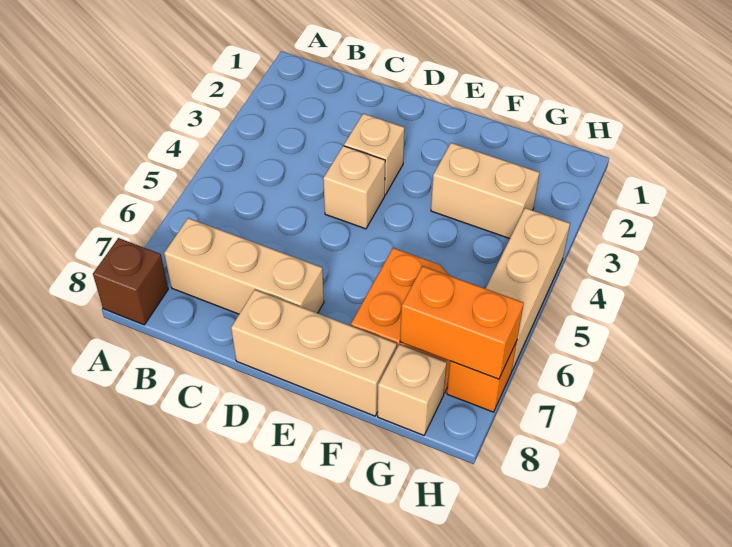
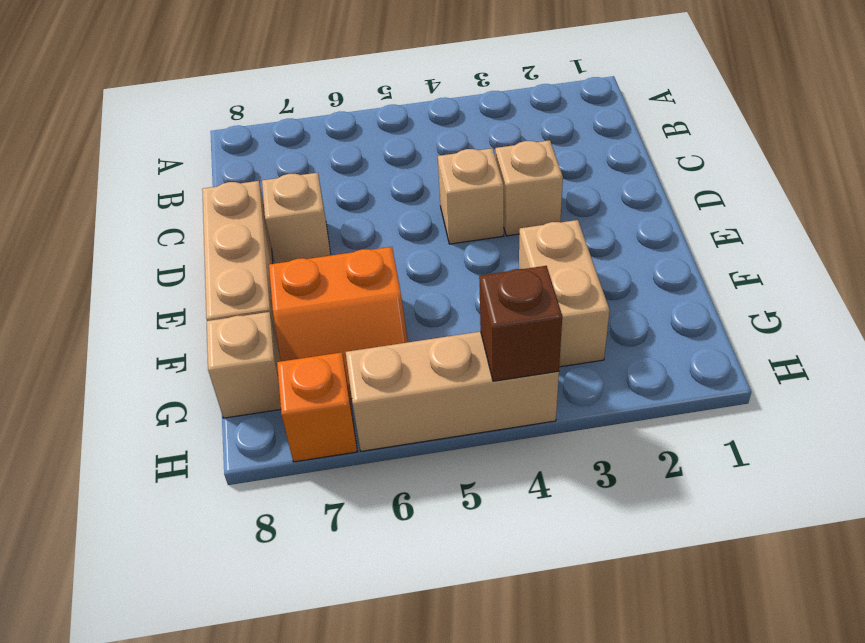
brown 1x1 brick [93,238,168,325] -> brown 1x1 brick moved to [479,266,562,381]
tan 1x3 brick [164,218,324,314] -> tan 1x1 brick [262,173,331,263]
orange 1x2 brick [400,266,524,379] -> none

